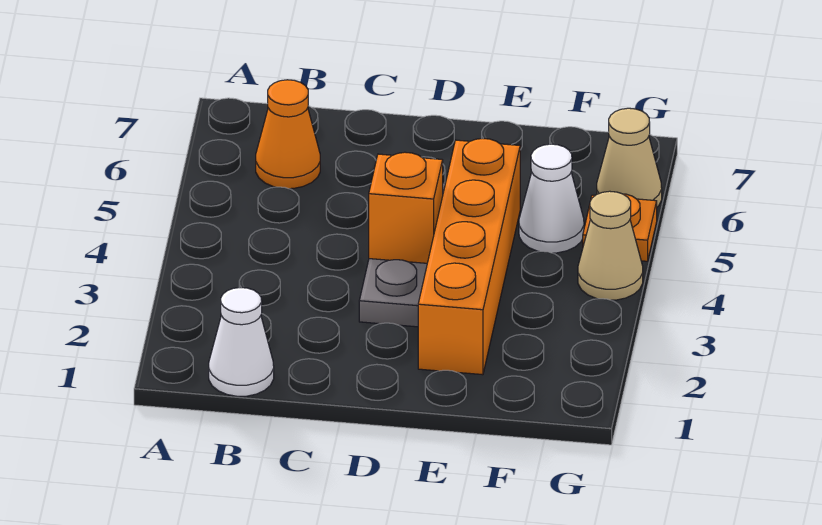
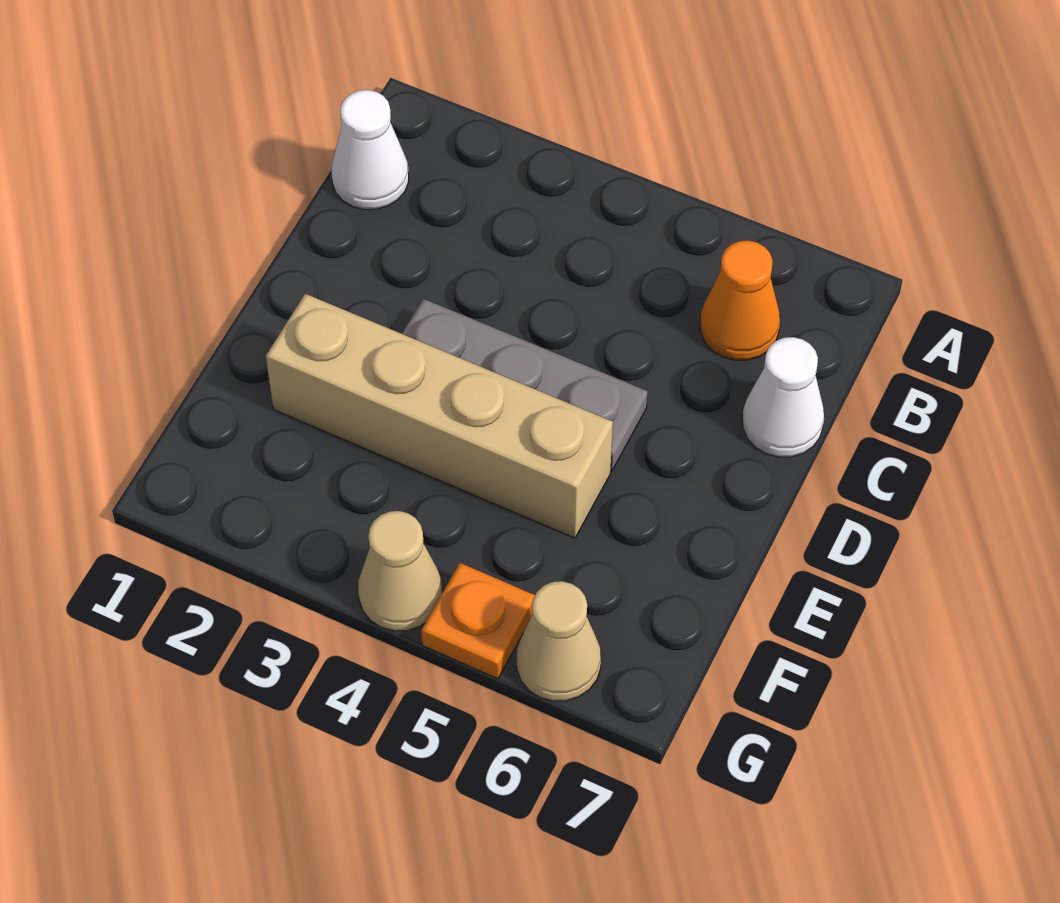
orange 1x1 brick [369,152,443,263] -> none
orange 1x4 brick [418,138,520,375] -> tan 1x4 brick [266,294,613,538]
white 1x1 cone [519,144,584,253] -> white 1x1 cone moved to [742,337,824,457]

